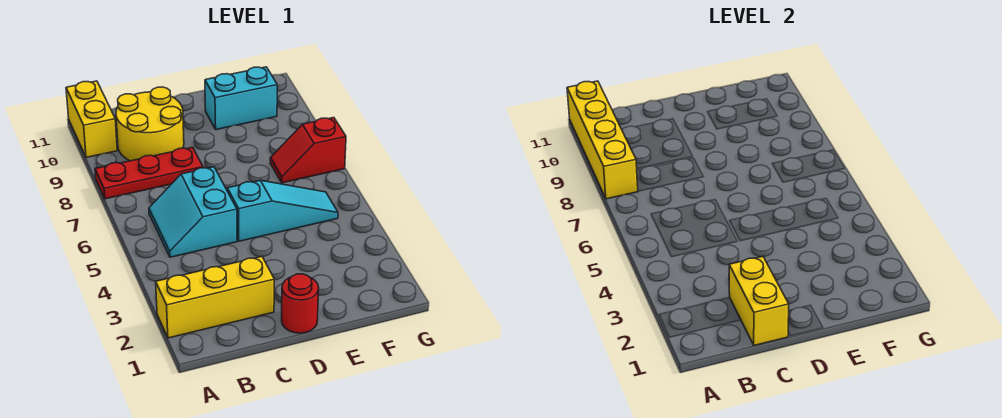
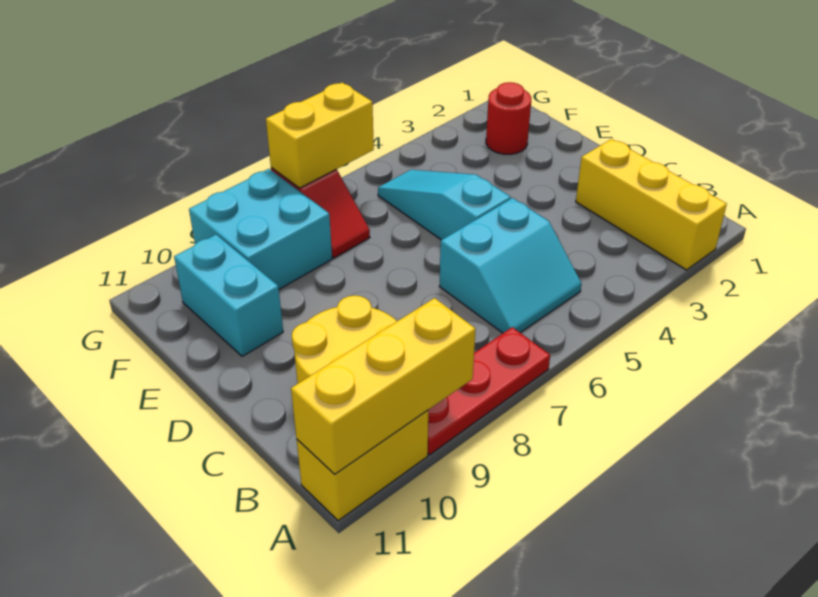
red 1x3 plate [95,147,203,199] -> red 1x3 plate turned to [428,327,550,455]
yellow 1x4 brick [567,81,638,199] -> yellow 1x3 brick [291,298,475,474]
yellow 1x2 brick [729,256,789,345] -> yellow 1x2 brick moved to [266,82,374,188]
red 1x1 round brick [282,274,319,333] -> red 1x1 round brick moved to [486,82,531,154]
none -> cyan 2x2 brick [189,169,332,289]

